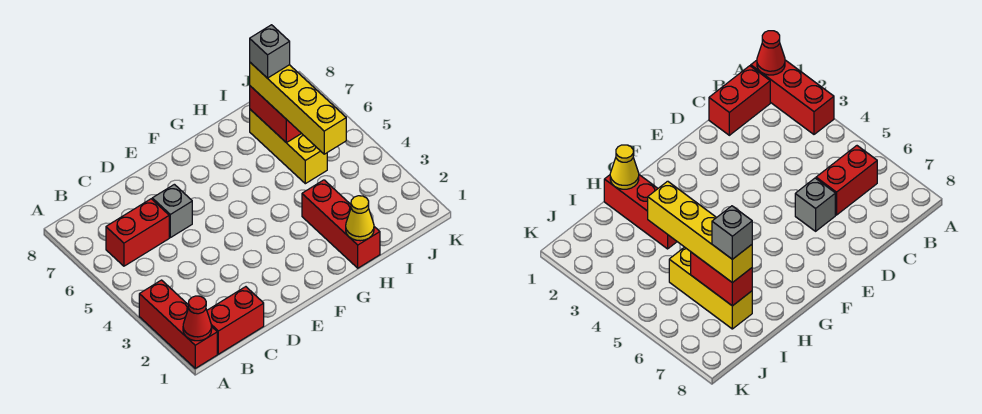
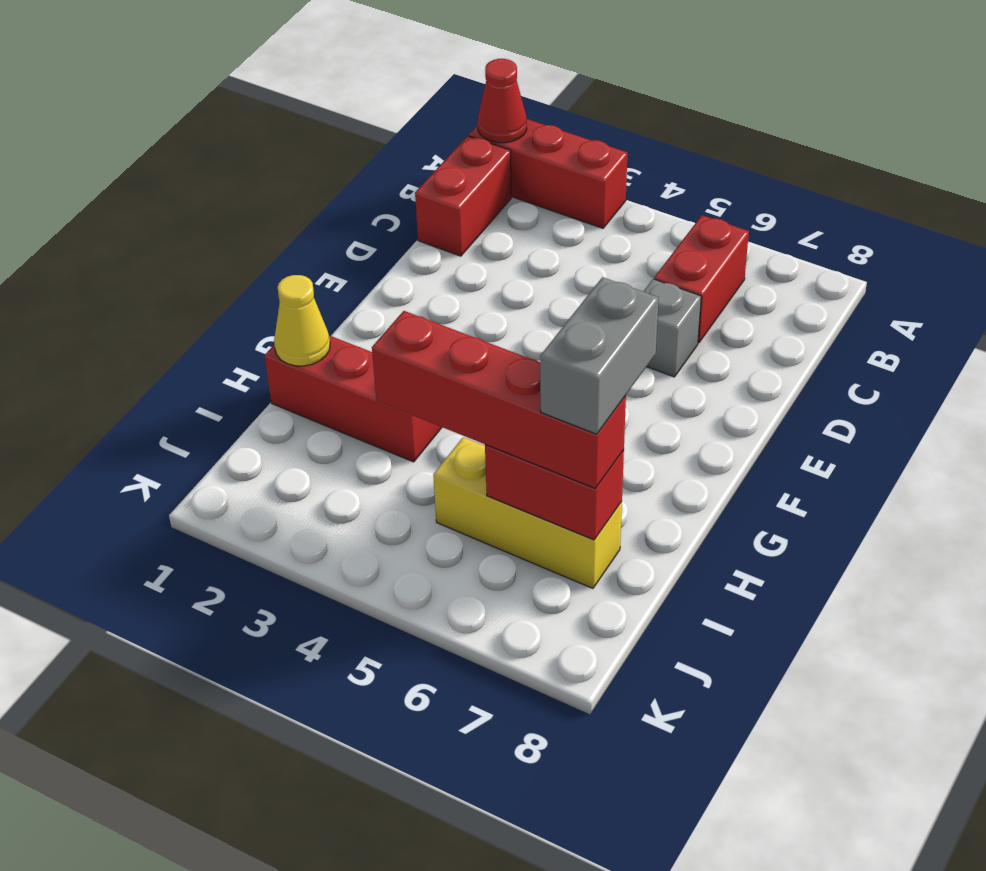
yellow 1x4 brick [250,63,346,154] -> red 1x4 brick [372,311,626,488]
grey 1x1 brick [250,25,290,78] -> grey 1x2 brick [540,277,659,434]

